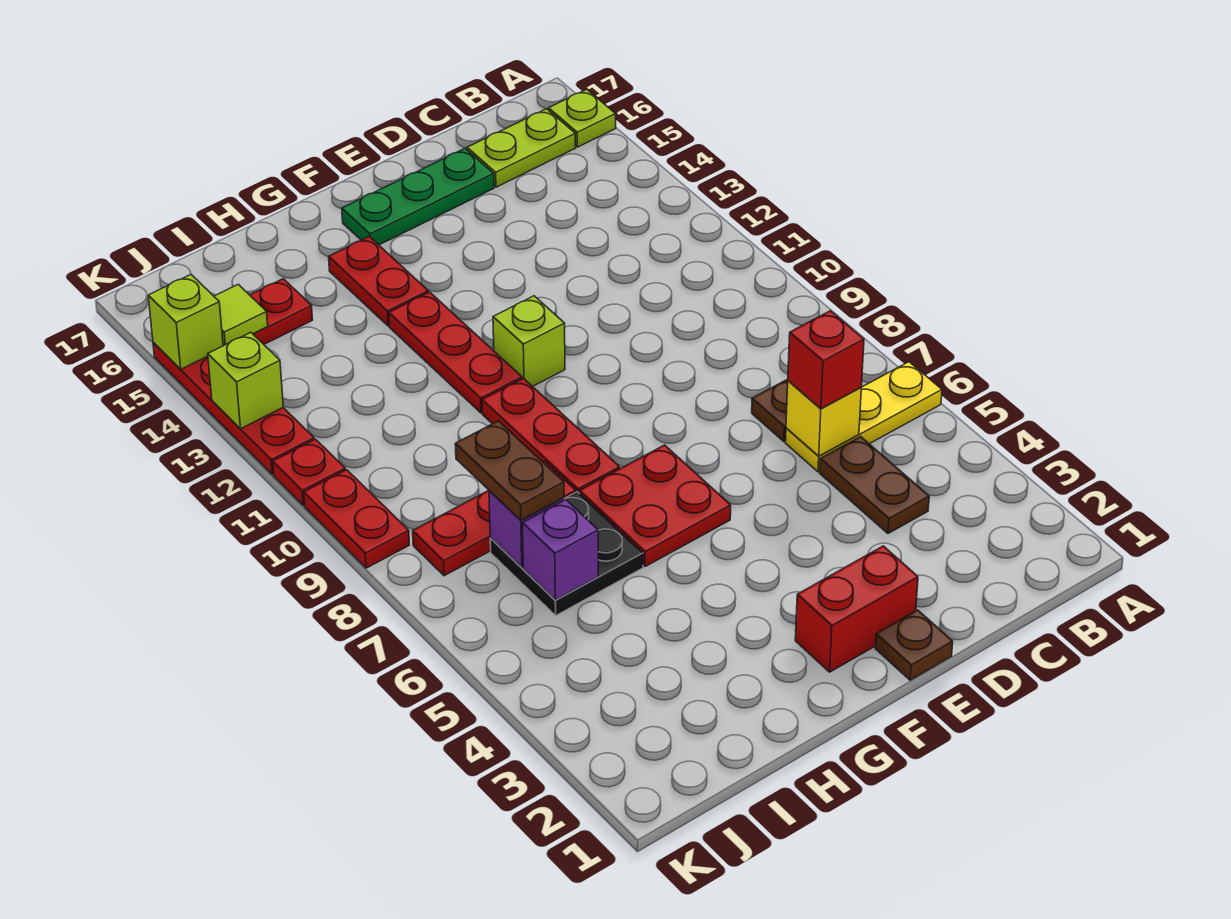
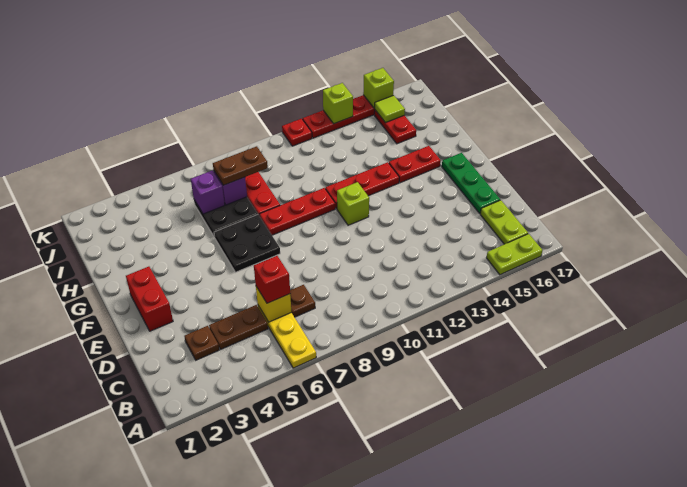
lime 1x1 plate [549,89,616,147] -> lime 1x2 plate [487,234,543,275]
brown 1x1 plate [875,610,953,680] -> brown 1x1 plate moved to [185,326,219,360]
red 2x2 plate [580,445,731,567] -> black 2x2 plate [214,215,280,272]
red 1x2 plate [304,470,409,568] -> none

